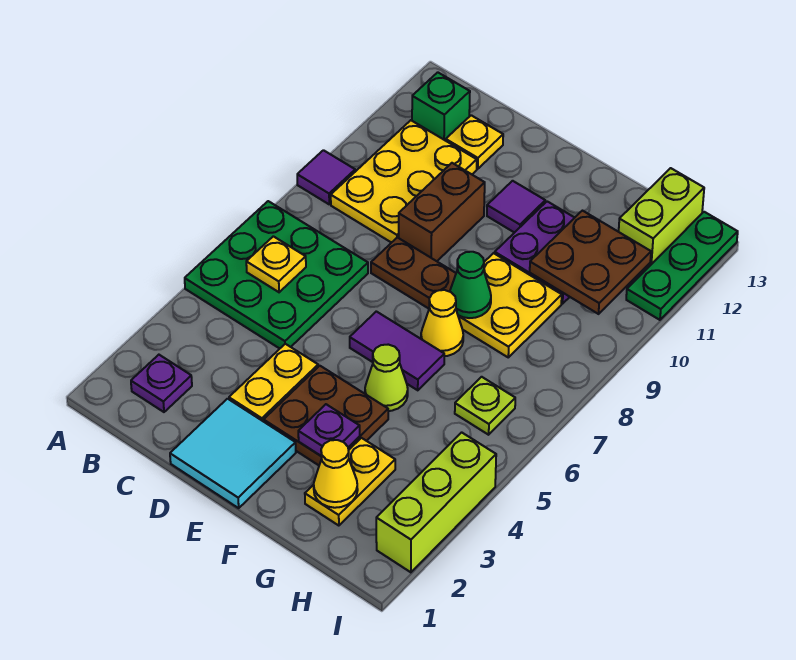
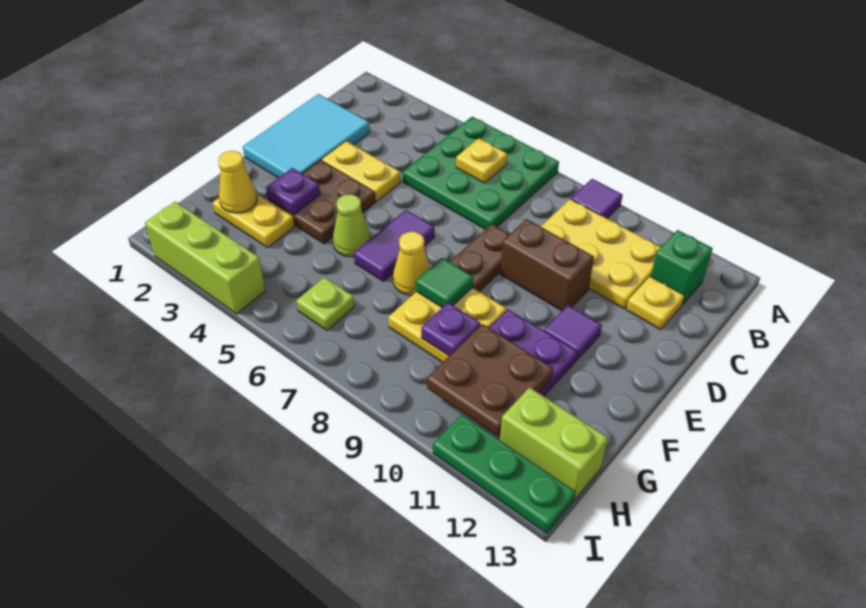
purple 1x1 plate [131,355,192,412] -> purple 1x1 plate moved to [421,303,481,356]
cyan 2x2 tile [170,399,296,508] -> cyan 2x3 tile [243,94,370,178]
green 1x1 cone [450,252,491,318] -> green 1x1 tile [416,258,473,307]

